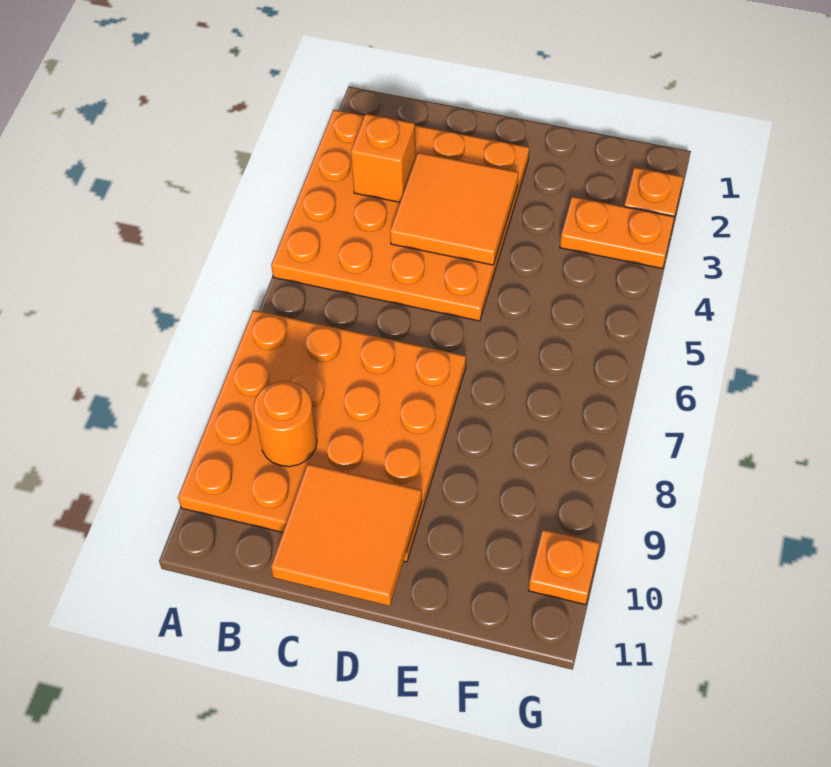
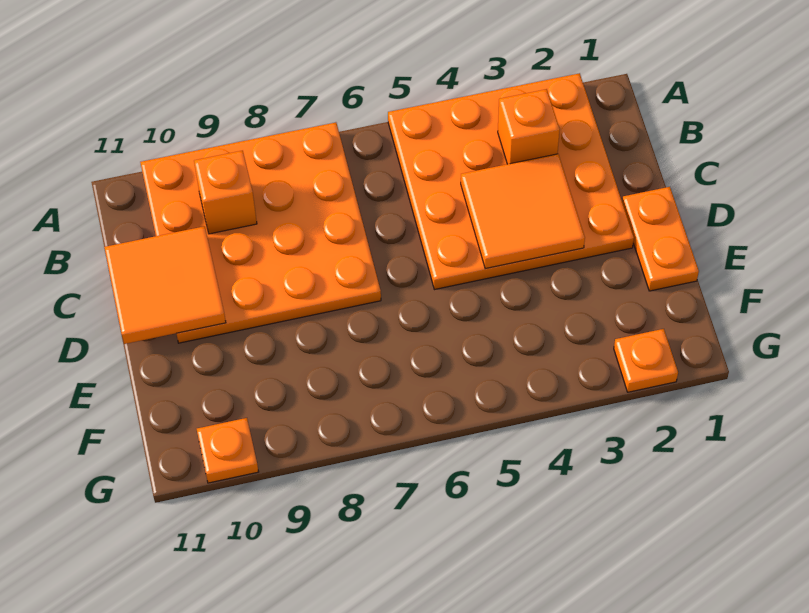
orange 1x1 round brick [254,381,317,467] -> orange 1x1 brick [194,150,257,234]
orange 1x2 plate [560,197,674,269] -> orange 1x2 plate moved to [622,187,699,291]

